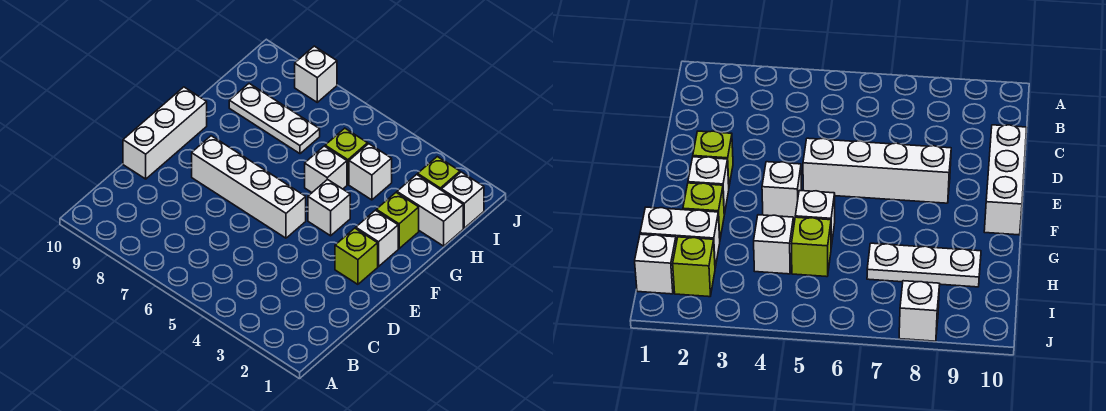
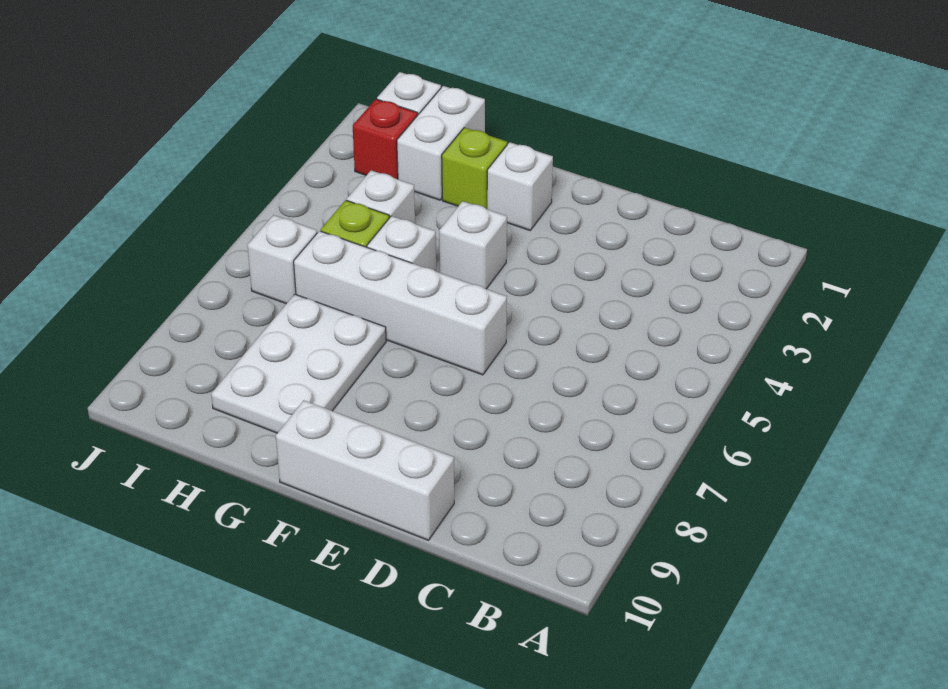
lime 1x1 brick [335,228,378,284] -> none
white 1x4 brick [192,136,306,238] -> white 1x4 brick turned to [294,231,507,375]
white 1x3 plate [229,84,320,154] -> white 2x3 plate [211,294,386,433]
lime 1x1 brick [418,157,460,190] -> red 1x1 brick [353,99,418,179]
white 1x1 brick [295,46,337,102] -> white 1x1 brick moved to [247,215,317,304]

